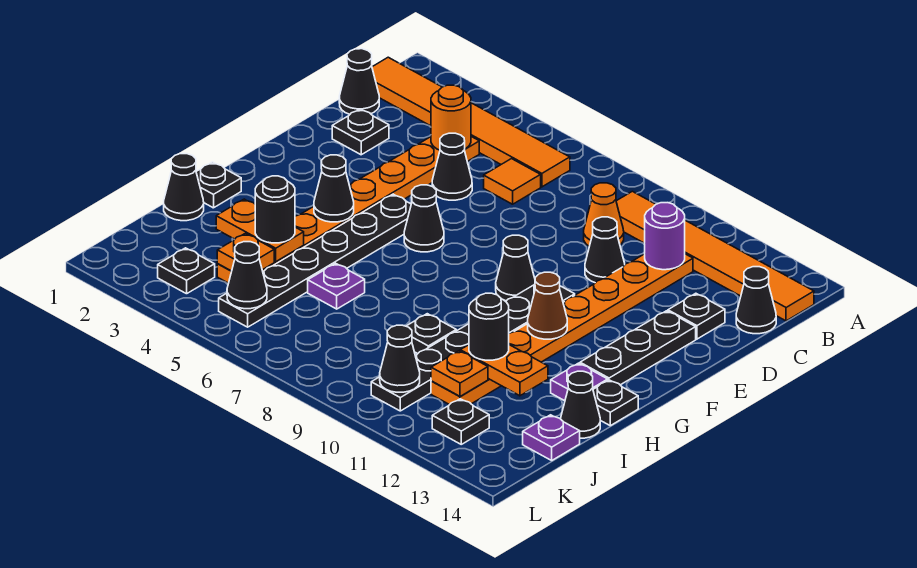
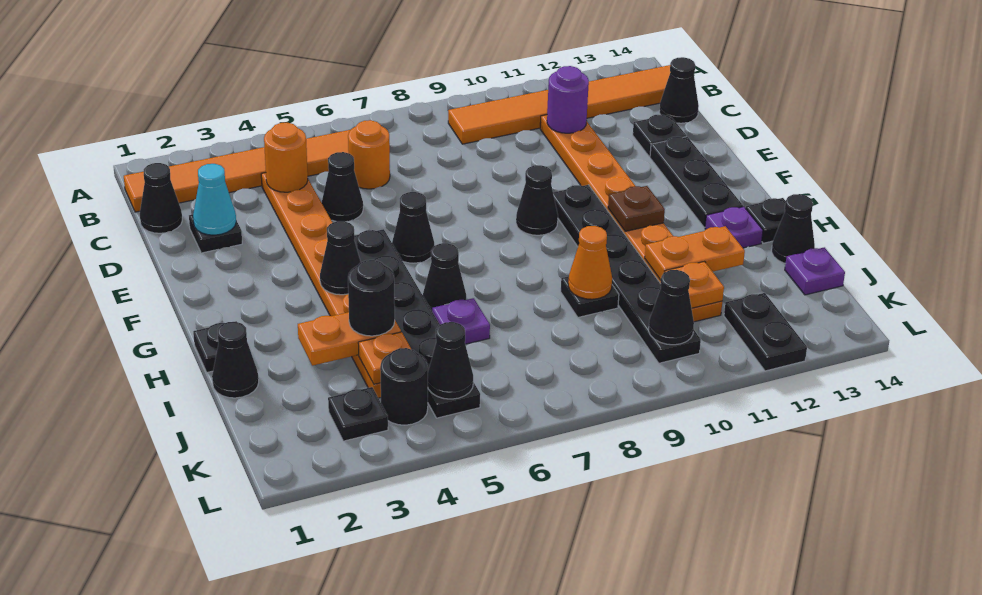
orange 1x1 tile [484,159,541,204] -> orange 1x1 round brick [348,120,390,189]
orange 1x1 cone [584,183,624,246] -> orange 1x1 cone moved to [568,226,612,299]
none -> cyan 1x1 cone [193,164,236,235]
black 1x1 cone [585,217,625,283] -> black 1x1 cone moved to [423,243,466,310]
brown 1x1 cone [528,272,567,339] -> brown 1x1 plate [608,186,665,231]
black 1x1 round brick [469,293,509,360] -> black 1x1 round brick moved to [380,348,428,425]
black 1x1 plate [432,399,489,444] -> black 1x2 plate [724,293,807,371]

